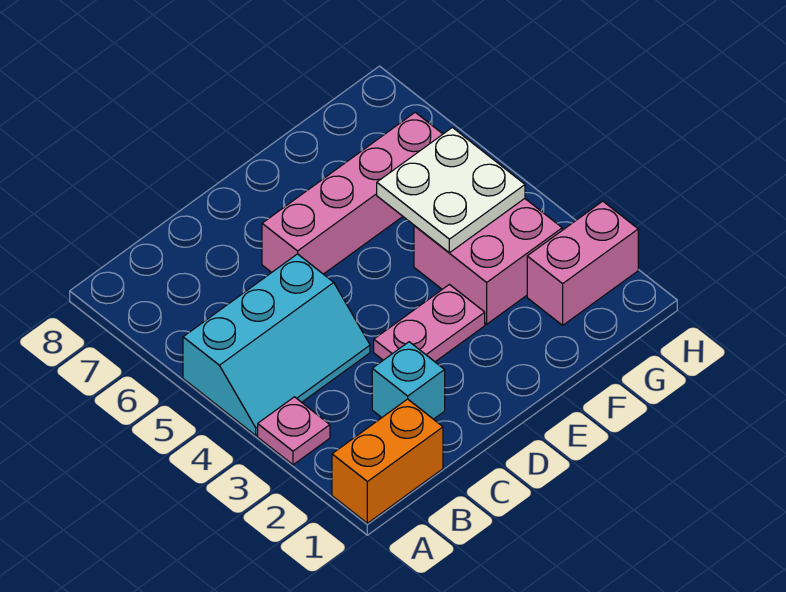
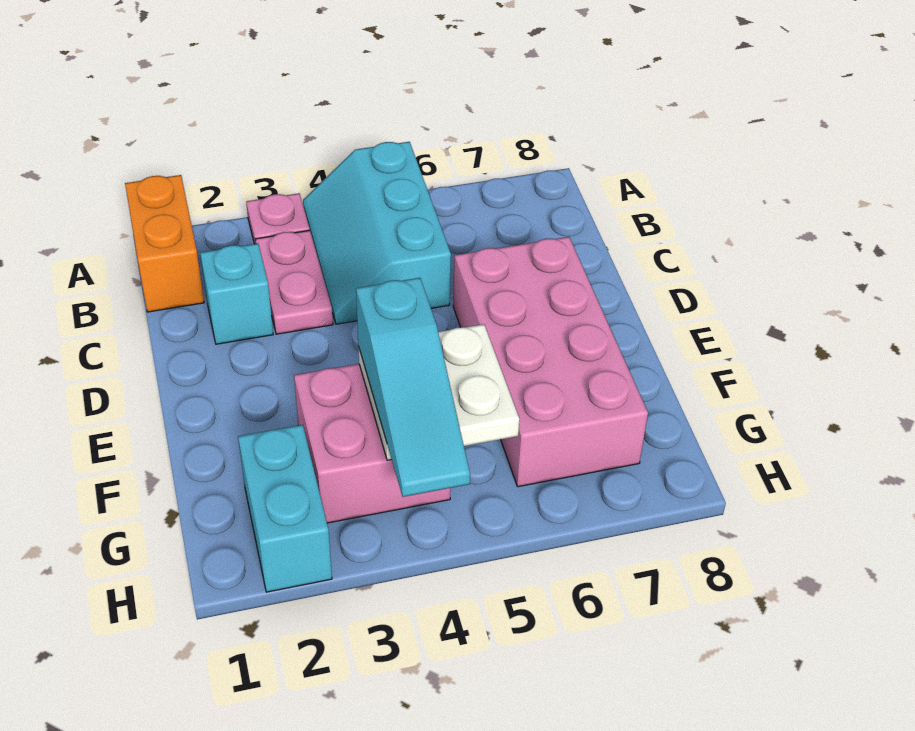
pink 1x2 plate [374,284,485,362] -> pink 1x2 plate moved to [255,230,333,334]
pink 1x4 brick [262,112,443,274] -> pink 2x4 brick [453,237,648,487]
none -> cyan 1x3 slope [356,278,470,497]
pink 1x2 brick [527,201,638,325] -> cyan 1x2 brick [238,425,332,592]

